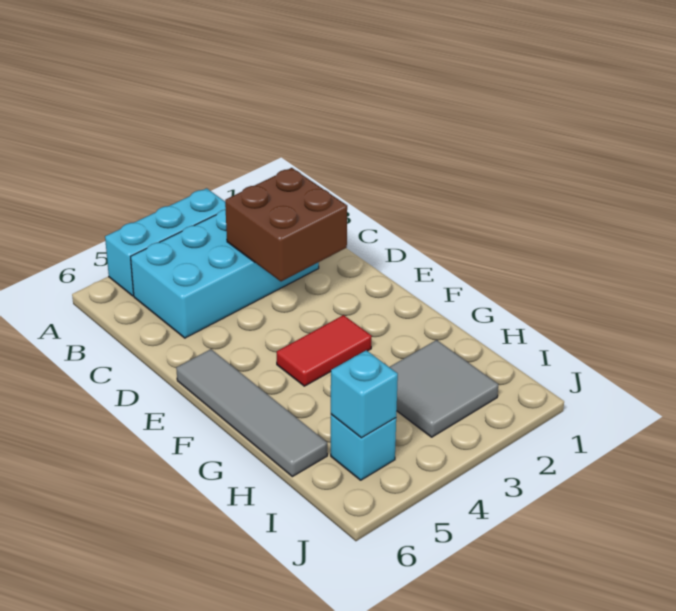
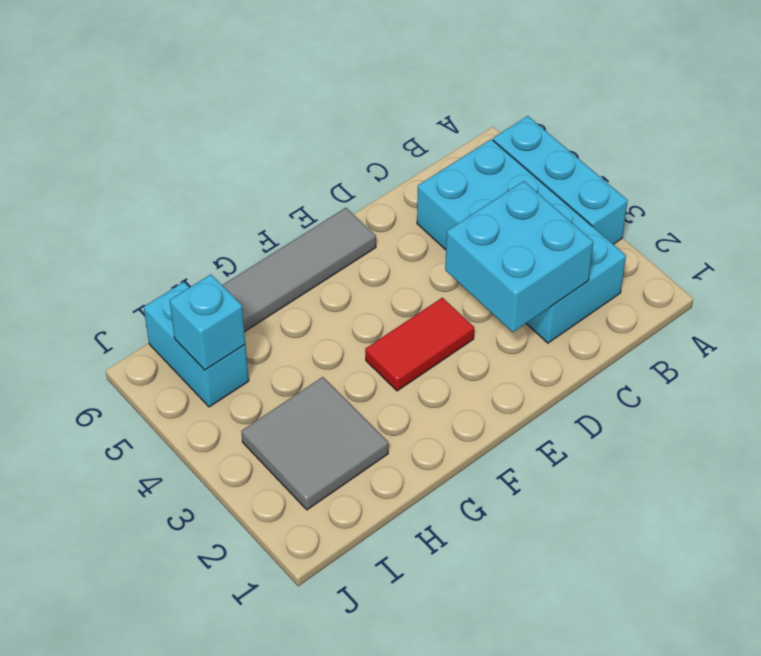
brown 2x2 brick [225,168,347,281] -> cyan 2x2 brick [445,181,593,332]
red 1x2 tile [277,315,372,386] -> red 1x2 tile turned to [365,298,474,391]
cyan 1x1 brick [331,414,396,480] -> cyan 1x2 brick [144,282,249,407]

